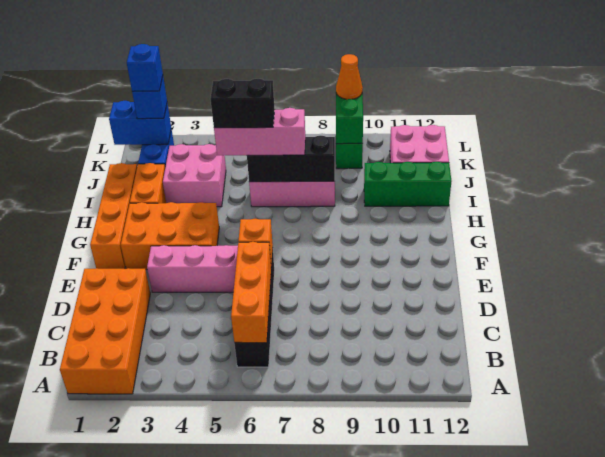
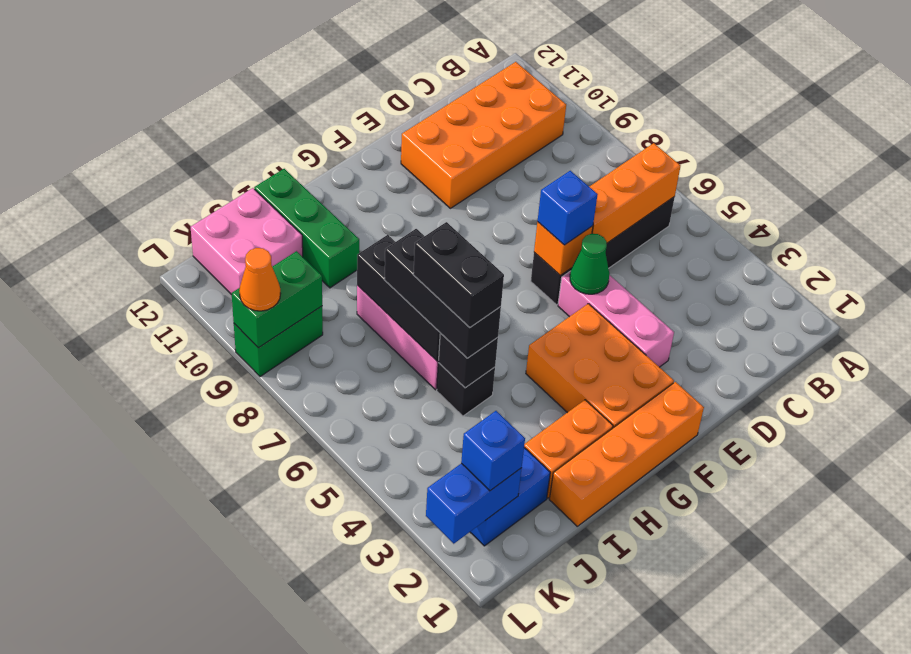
orange 2x4 brick [60,268,150,394] -> orange 2x4 brick moved to [401,62,566,208]
none -> green 1x1 cone [570,234,609,294]
pink 2x2 brick [163,144,226,207] -> none
none -> black 1x1 brick [437,363,495,416]
none -> black 1x1 brick [438,333,498,388]
pink 1x3 brick [214,108,305,155] -> black 1x3 brick [384,229,501,358]
blue 1x2 brick [109,101,171,145] -> blue 1x2 brick turned to [426,463,522,544]
blue 1x1 brick [127,44,163,91] -> blue 1x1 brick moved to [538,171,598,245]

